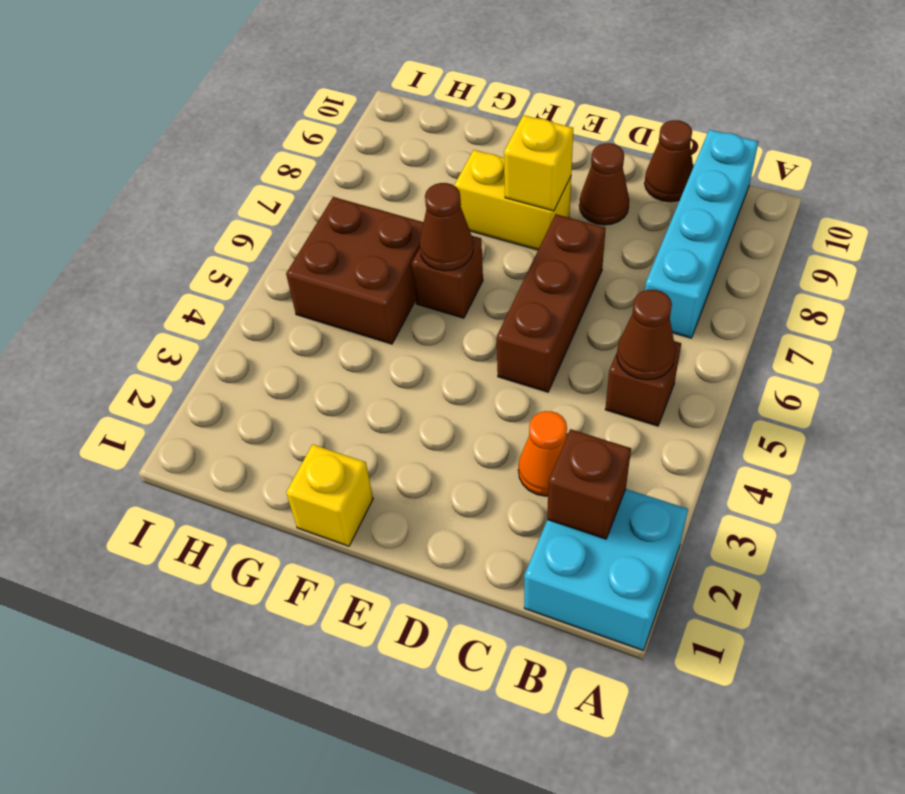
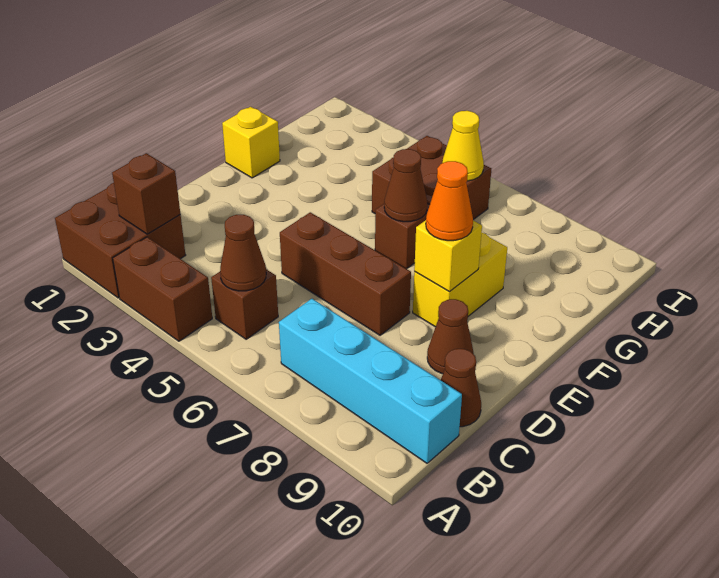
cyan 2x2 brick [524,489,688,650] -> brown 2x2 brick [55,183,186,298]
none -> brown 1x2 brick [113,237,212,341]
orange 1x1 cone [518,411,567,496] -> orange 1x1 cone moved to [426,161,473,241]
none -> yellow 1x1 cone [442,111,484,181]

